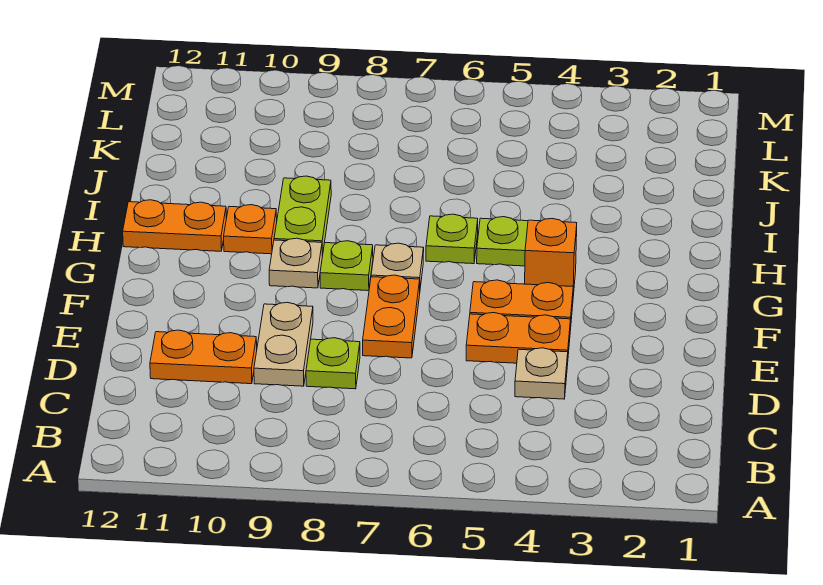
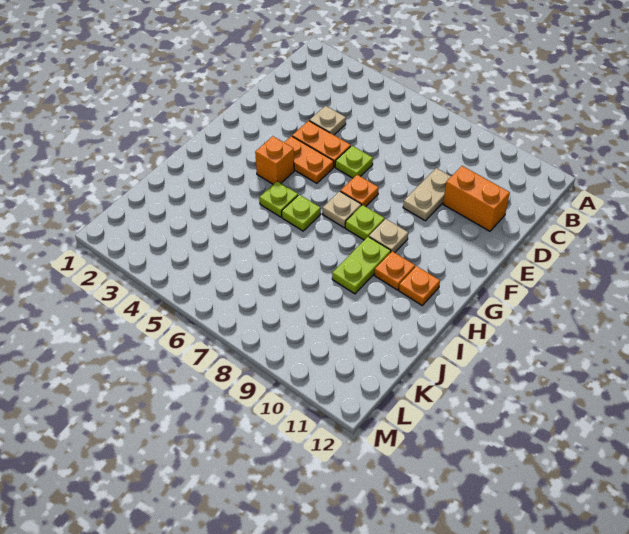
lime 1x1 plate [306,338,360,389] -> lime 1x1 plate moved to [335,146,373,178]
orange 1x2 plate [150,330,257,384] -> orange 1x2 brick [443,166,510,231]
orange 1x2 plate [363,275,420,358] -> orange 1x1 plate [340,175,379,207]
orange 1x2 plate [123,200,226,251] -> orange 1x1 plate [399,266,440,305]

